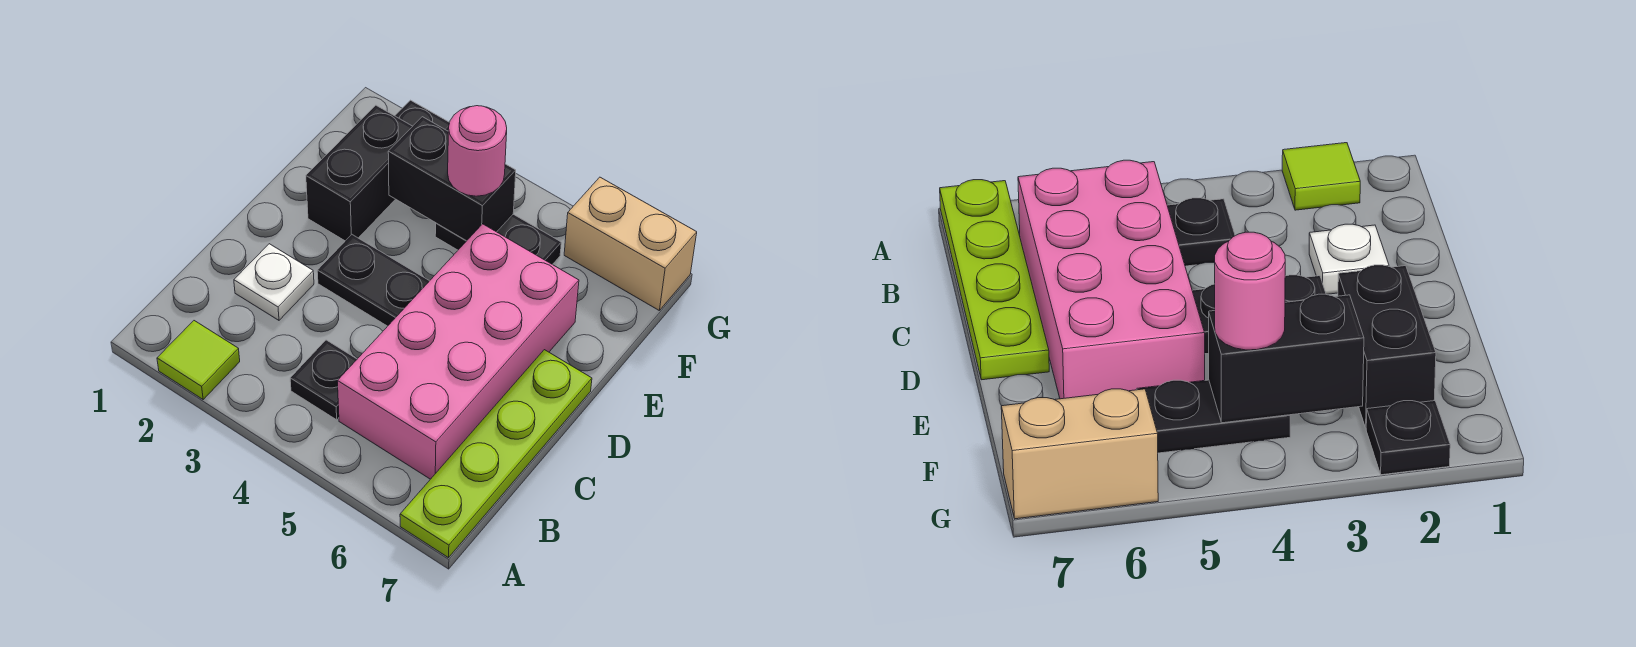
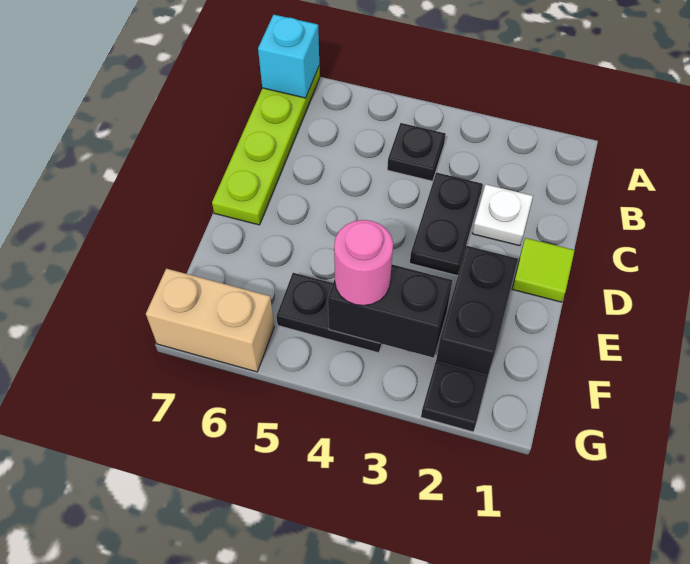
lime 1x1 tile [157,321,240,399] -> lime 1x1 tile moved to [512,238,575,302]
none -> cyan 1x1 brick [258,15,319,98]
pink 2x4 brick [337,224,579,479] -> none
black 1x2 plate [317,235,429,326] -> black 1x2 plate turned to [410,172,483,276]

